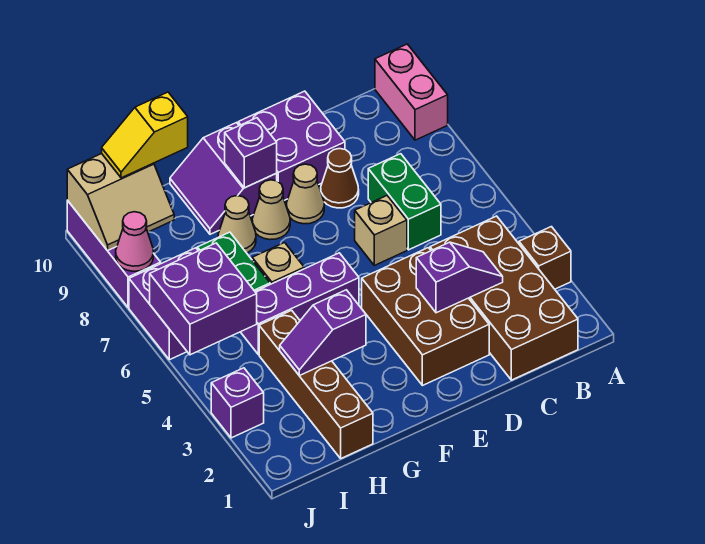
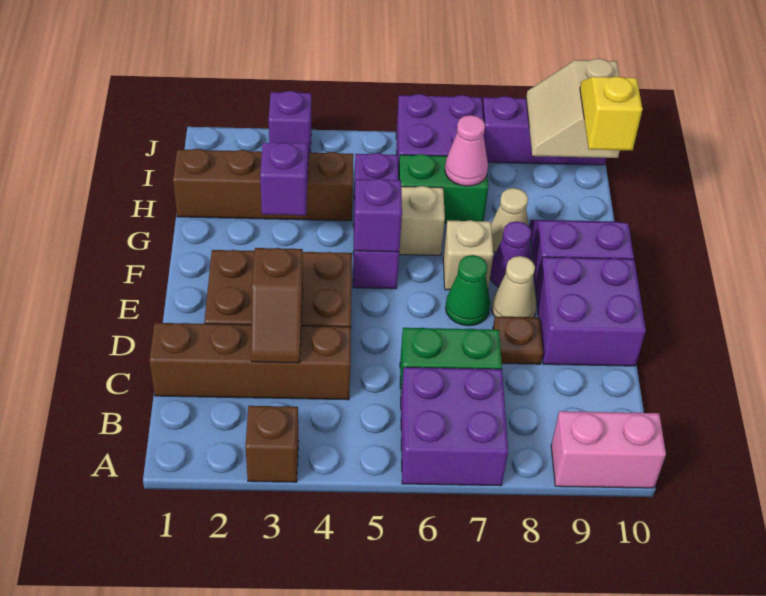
brown 2x4 brick [430,216,578,380] -> brown 1x4 brick [149,323,351,400]
purple 1x2 slope [416,242,503,313] -> brown 1x2 slope [251,248,303,363]
tan 1x1 brick [355,196,407,265] -> tan 1x1 brick moved to [443,220,493,290]
brown 1x1 cone [321,149,359,208] -> brown 1x1 plate [493,316,543,364]
none -> green 1x1 cone [446,255,490,326]
tan 1x1 cone [252,180,290,240] -> purple 1x1 cone [490,221,532,287]
purple 1x1 brick [225,118,277,188] -> purple 1x1 brick moved to [354,178,402,252]
purple 2x2 brick [150,243,257,355] -> purple 2x2 brick moved to [401,367,508,486]
pink 1x1 cone [116,212,153,271] -> pink 1x1 cone moved to [445,115,488,186]

